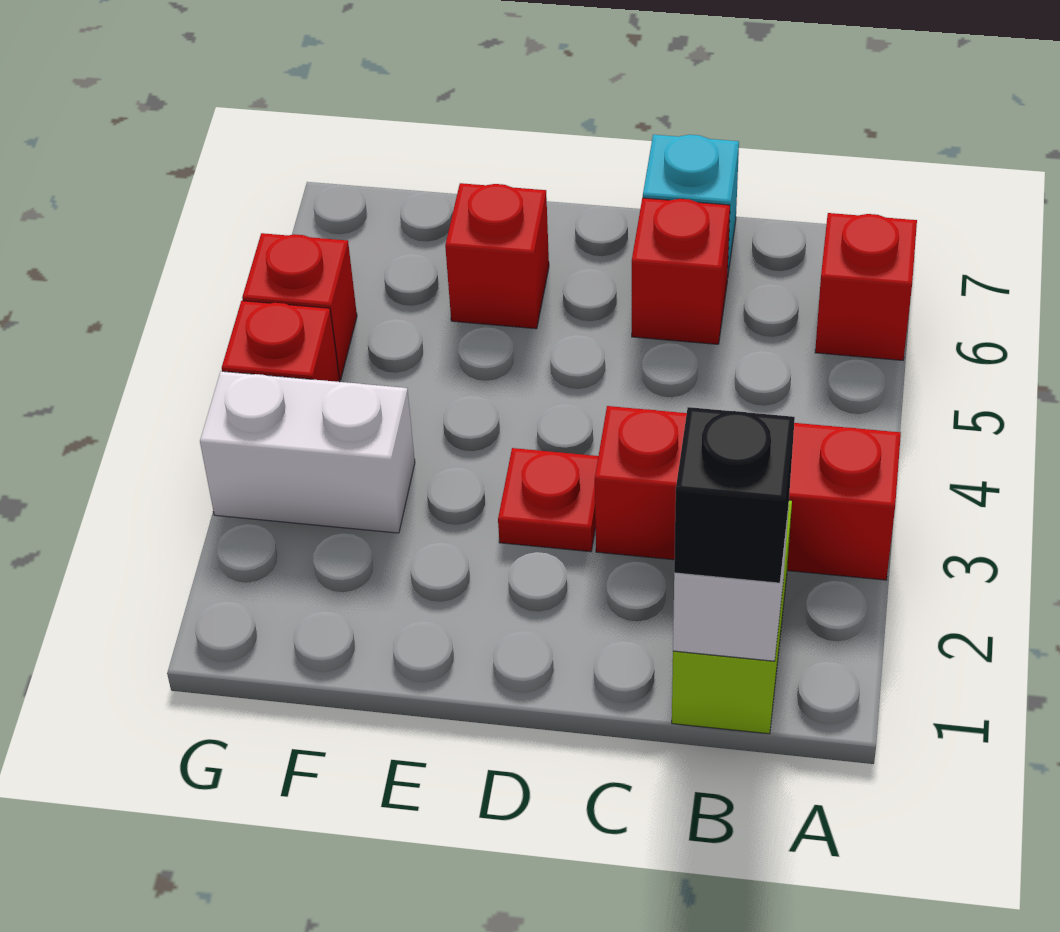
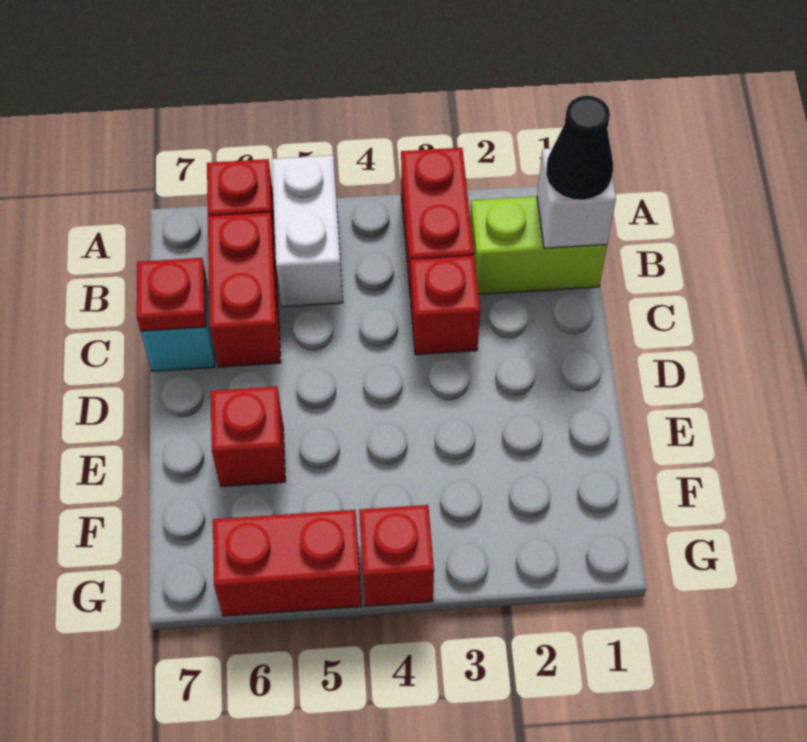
black 1x1 brick [674,407,795,583] -> black 1x1 cone [546,96,613,200]
red 1x1 brick [632,198,730,344] -> red 1x2 brick [208,213,281,367]
red 1x1 plate [498,448,598,552] -> red 1x1 plate moved to [137,258,206,331]
white 1x2 brick [200,371,415,533] -> white 1x2 brick moved to [272,155,343,307]
red 1x1 brick [242,233,357,380] -> red 1x2 brick [213,510,362,616]

